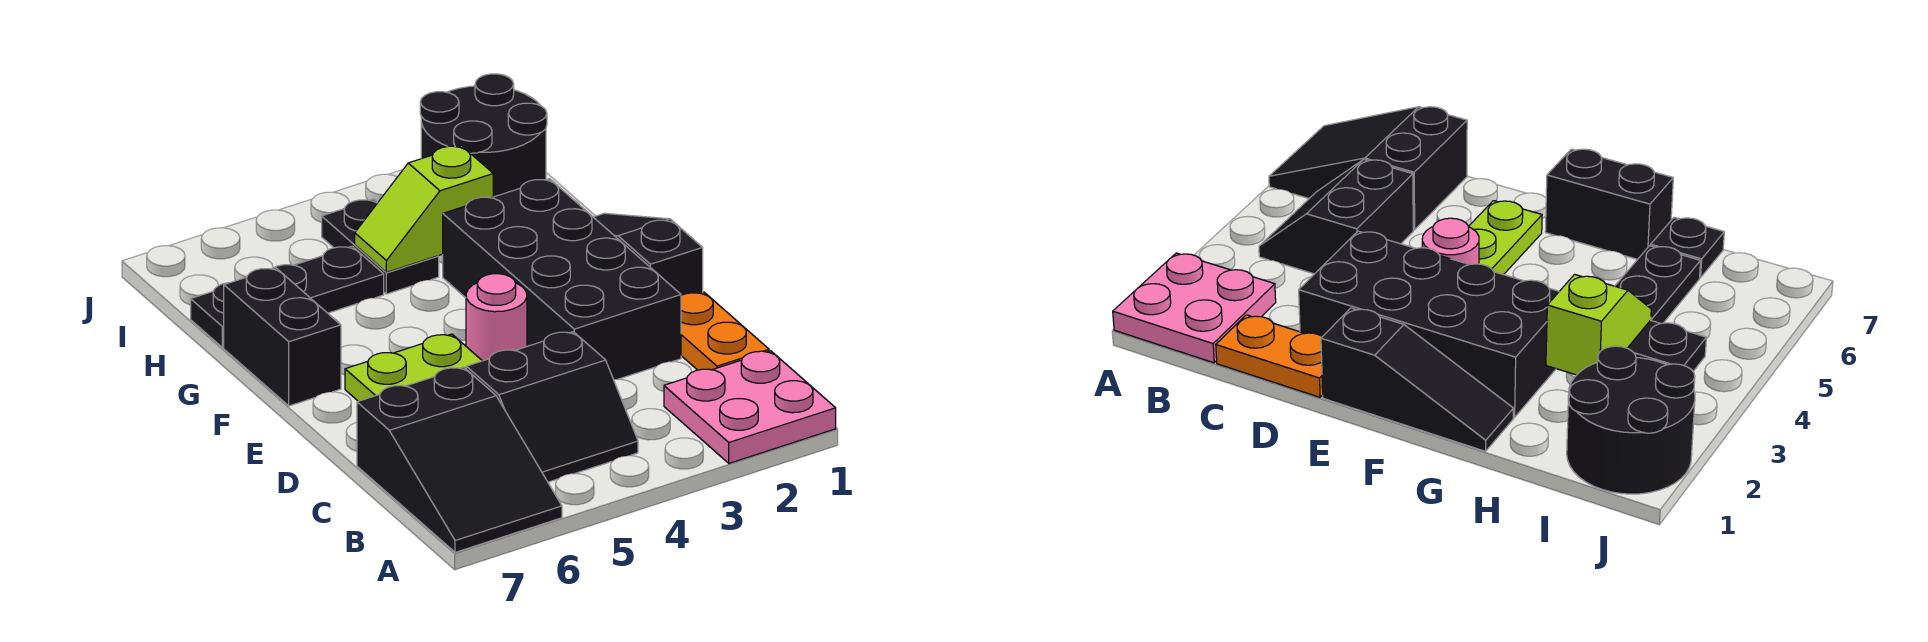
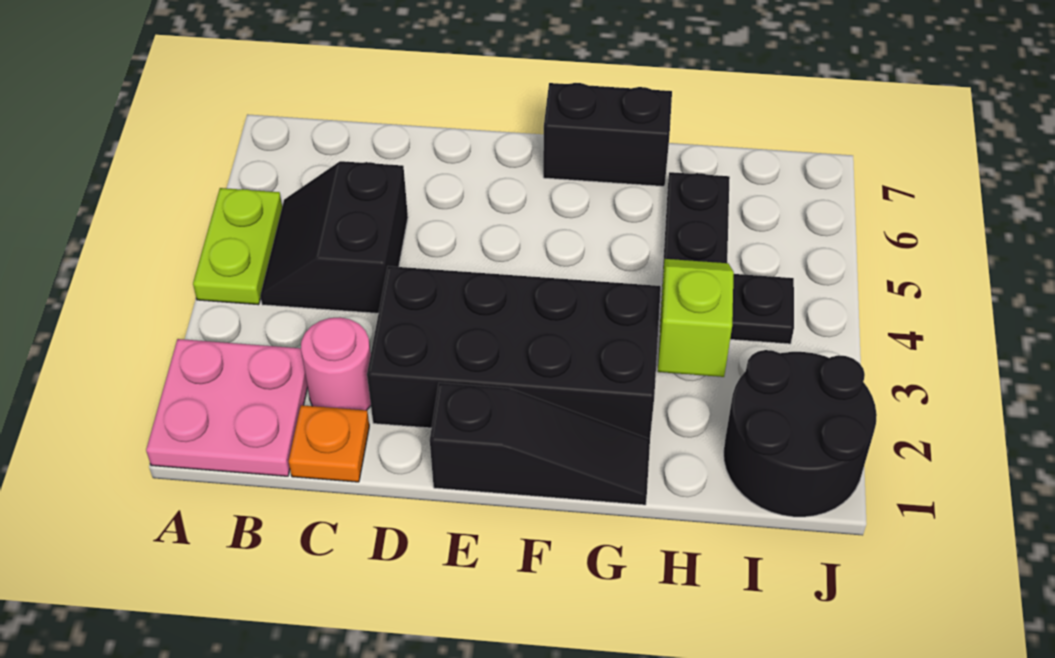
black 2x3 slope [357,367,562,552] -> none
orange 1x2 plate [681,292,769,370] -> orange 1x1 plate [289,405,369,482]
pink 1x1 round brick [466,274,527,361] -> pink 1x1 round brick moved to [301,317,371,410]
lime 1x2 plate [345,334,482,401] -> lime 1x2 plate moved to [193,188,282,305]
black 1x1 plate [191,283,227,347] -> none

